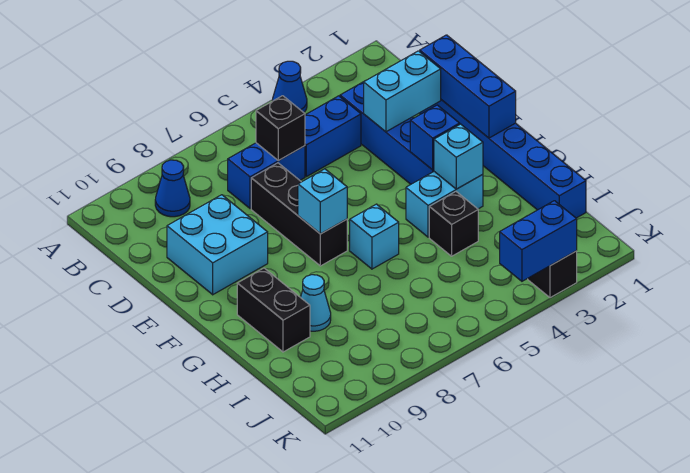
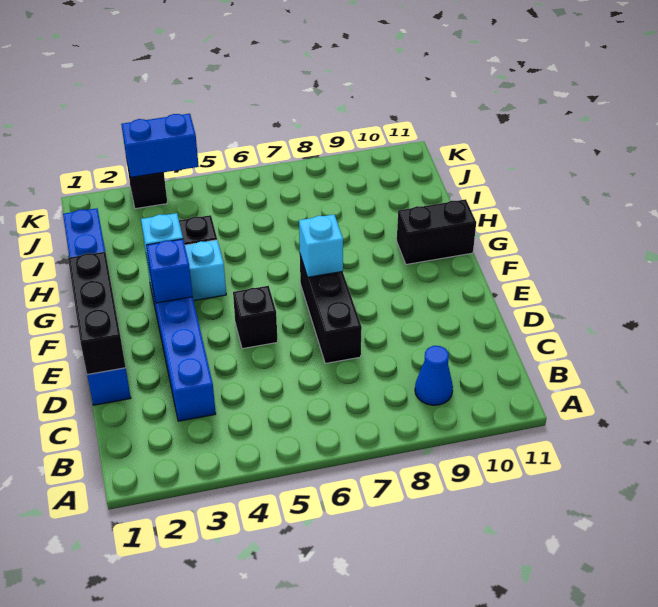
blue 1x1 cone [272,61,307,112] -> none
blue 1x2 brick [305,96,361,177] -> none
blue 1x2 brick [228,143,305,209] -> none
black 1x1 brick [256,96,305,161] -> black 1x1 brick moved to [233,286,278,349]
blue 1x3 brick [420,35,516,138] -> black 1x3 brick [68,252,126,375]
cyan 1x2 brick [364,51,441,132] -> none
cyan 2x2 brick [167,195,268,295] -> none
cyan 1x1 brick [350,204,399,269] -> none
black 1x2 brick [237,268,310,352] -> black 1x2 brick turned to [397,199,476,264]
cyan 1x1 cone [300,275,331,331] -> none

